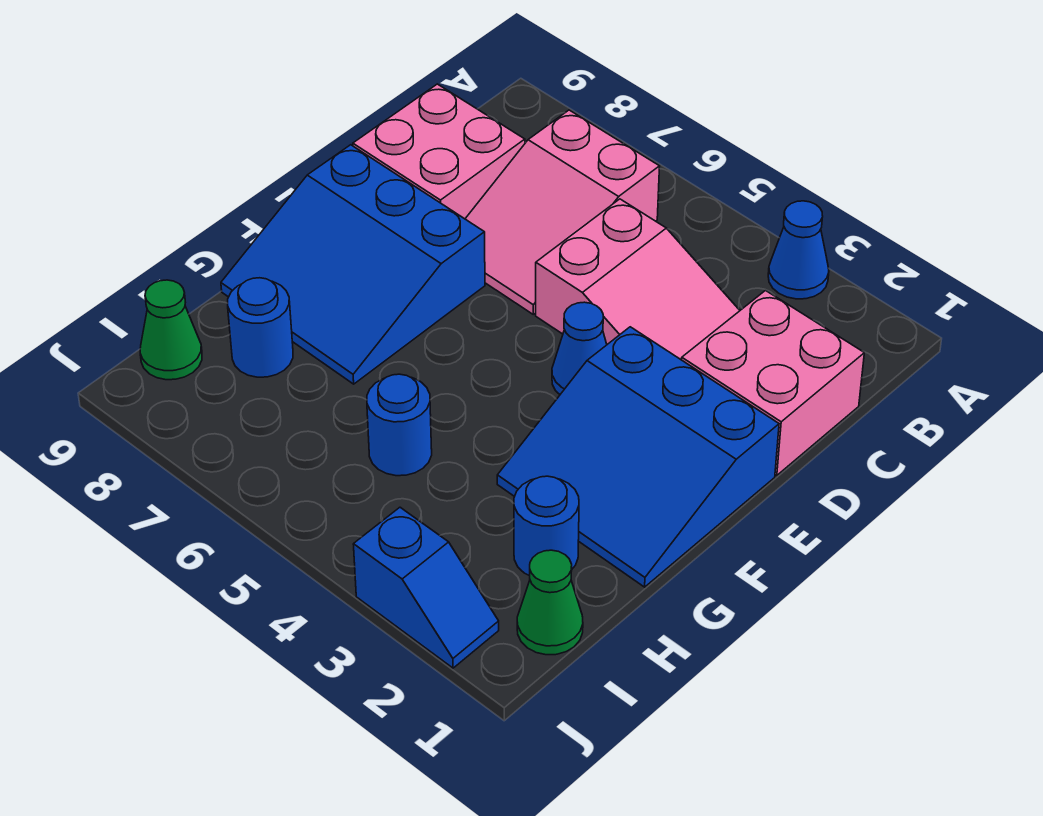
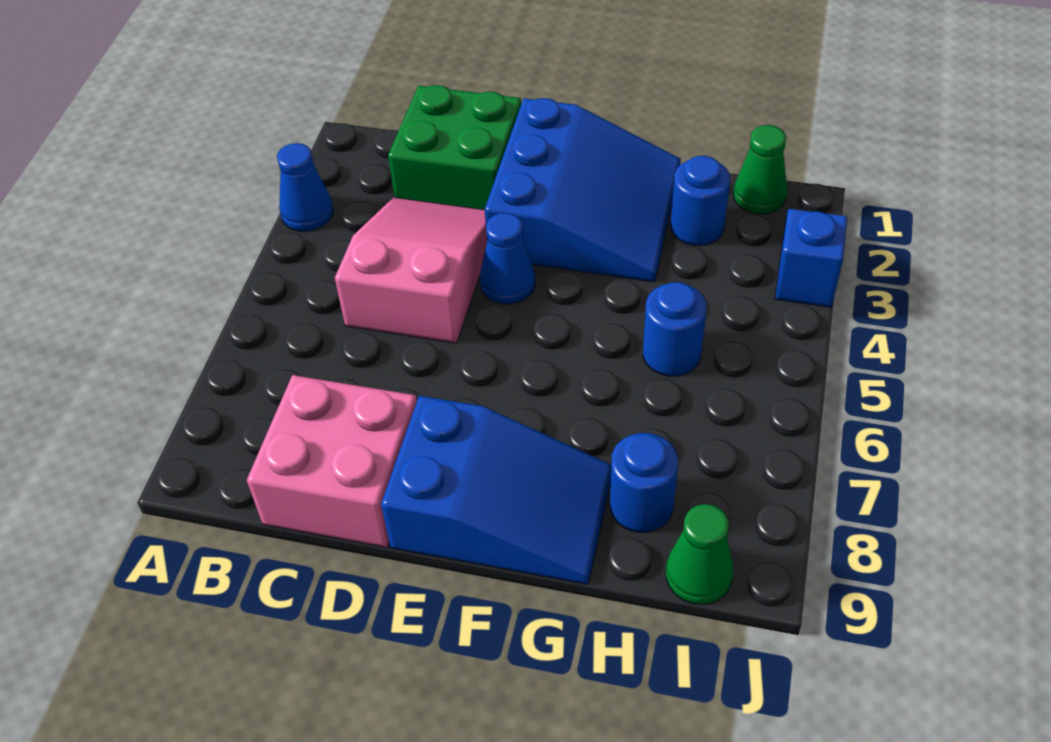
pink 2x3 slope [465,110,660,314] -> none
pink 2x2 brick [682,291,864,475] -> green 2x2 brick [388,85,521,210]
blue 3x3 slope [221,145,485,384] -> blue 2x3 slope [381,396,611,584]

